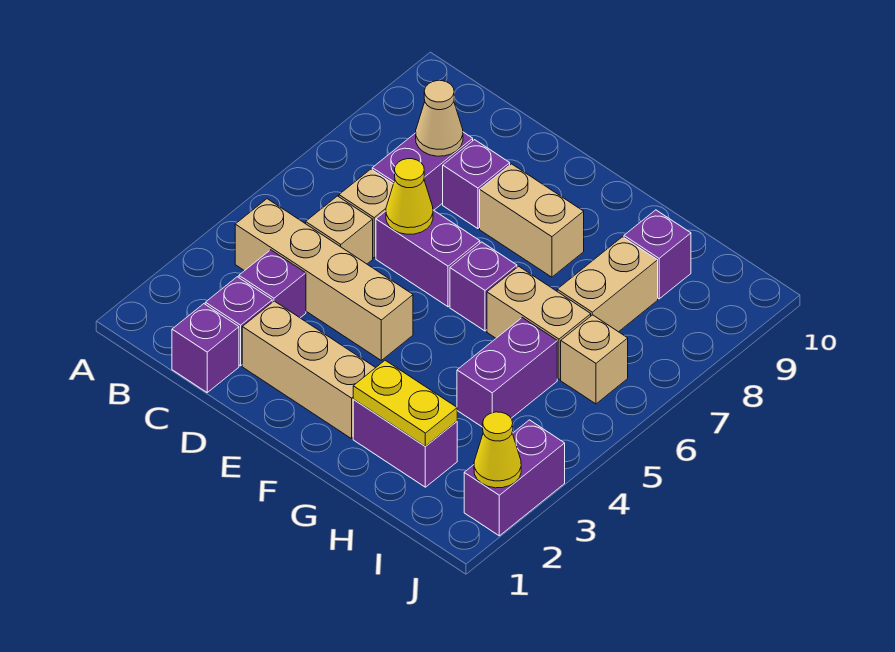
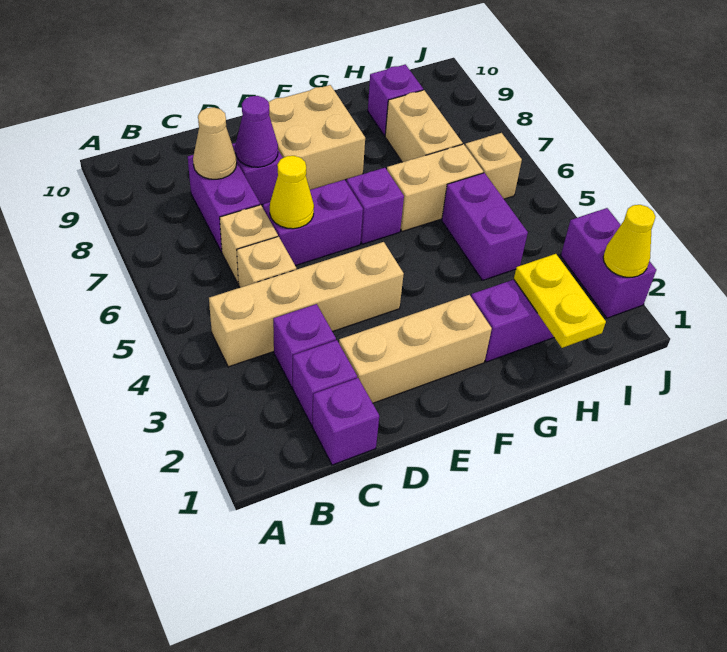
none -> purple 1x1 cone [235,96,278,167]
tan 1x2 brick [480,164,584,277] -> tan 2x2 brick [269,85,365,190]
yellow 1x2 plate [353,360,457,446] -> yellow 1x2 plate turned to [514,254,606,348]

